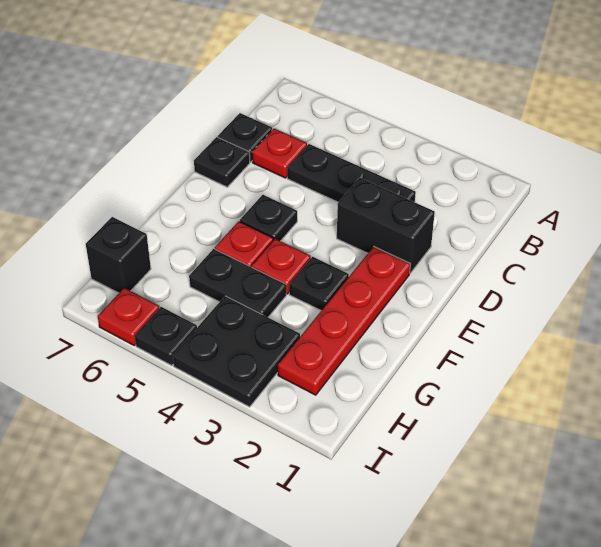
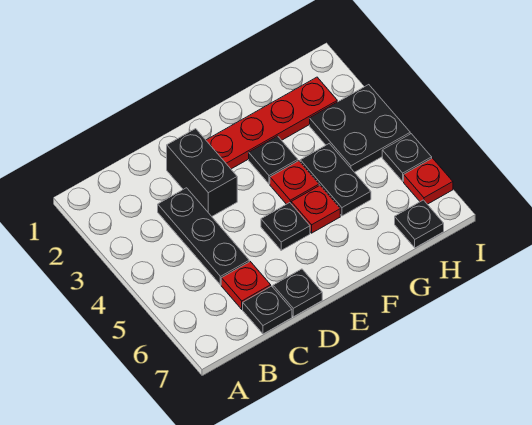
black 1x1 brick [86,217,151,293] -> black 1x1 plate [395,200,444,248]

